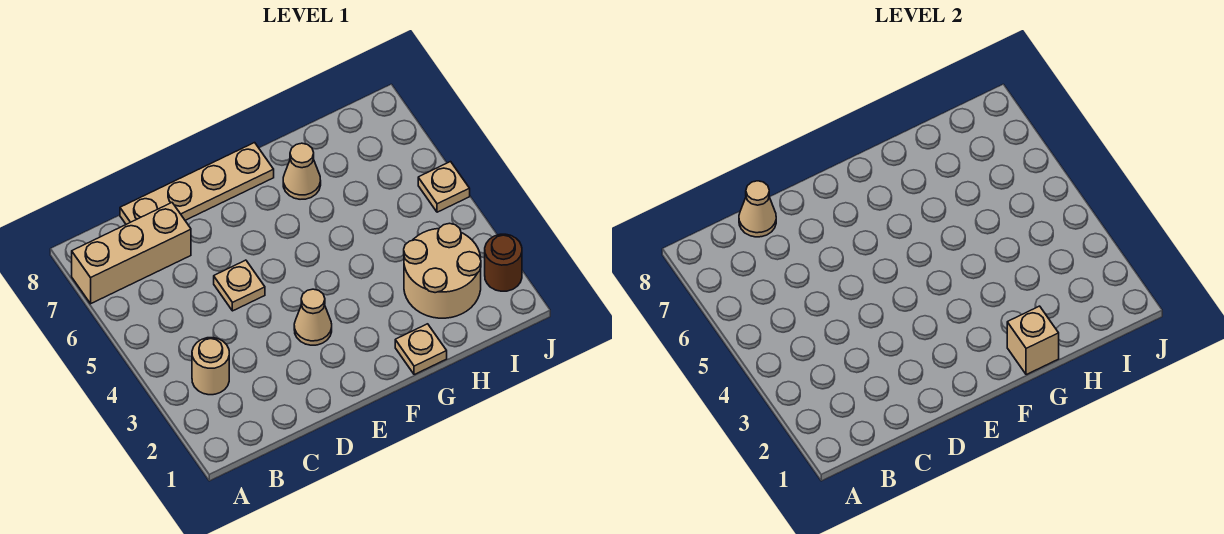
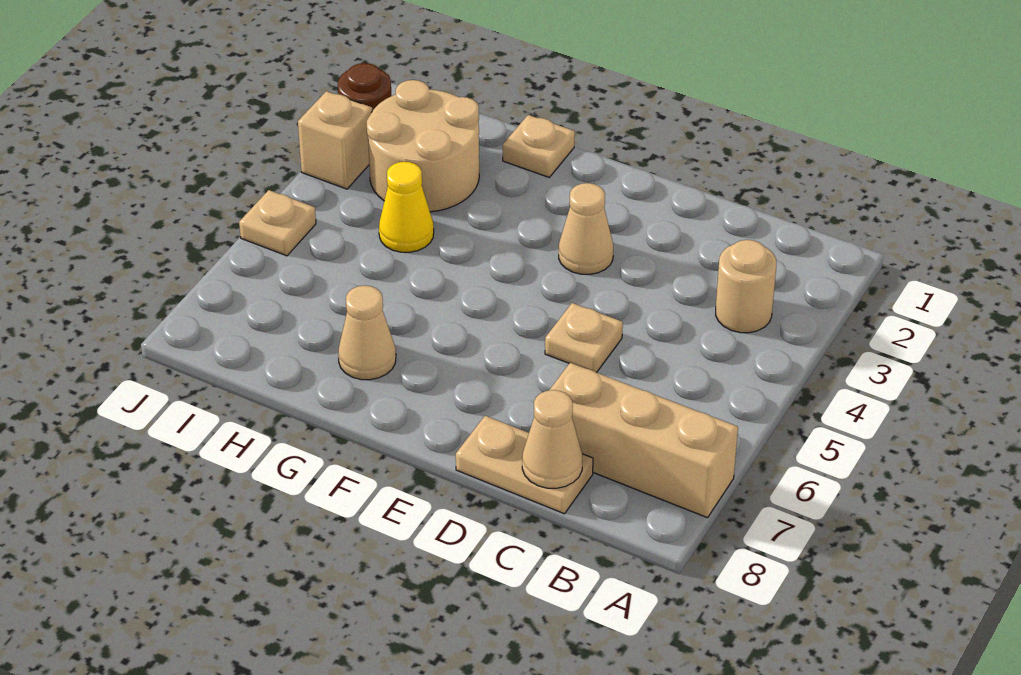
tan 1x4 plate [120,143,274,224] -> tan 1x2 plate [456,416,593,514]
tan 1x1 brick [1007,306,1059,375] -> tan 1x1 brick moved to [298,91,372,189]
none -> yellow 1x1 cone [379,162,434,252]

